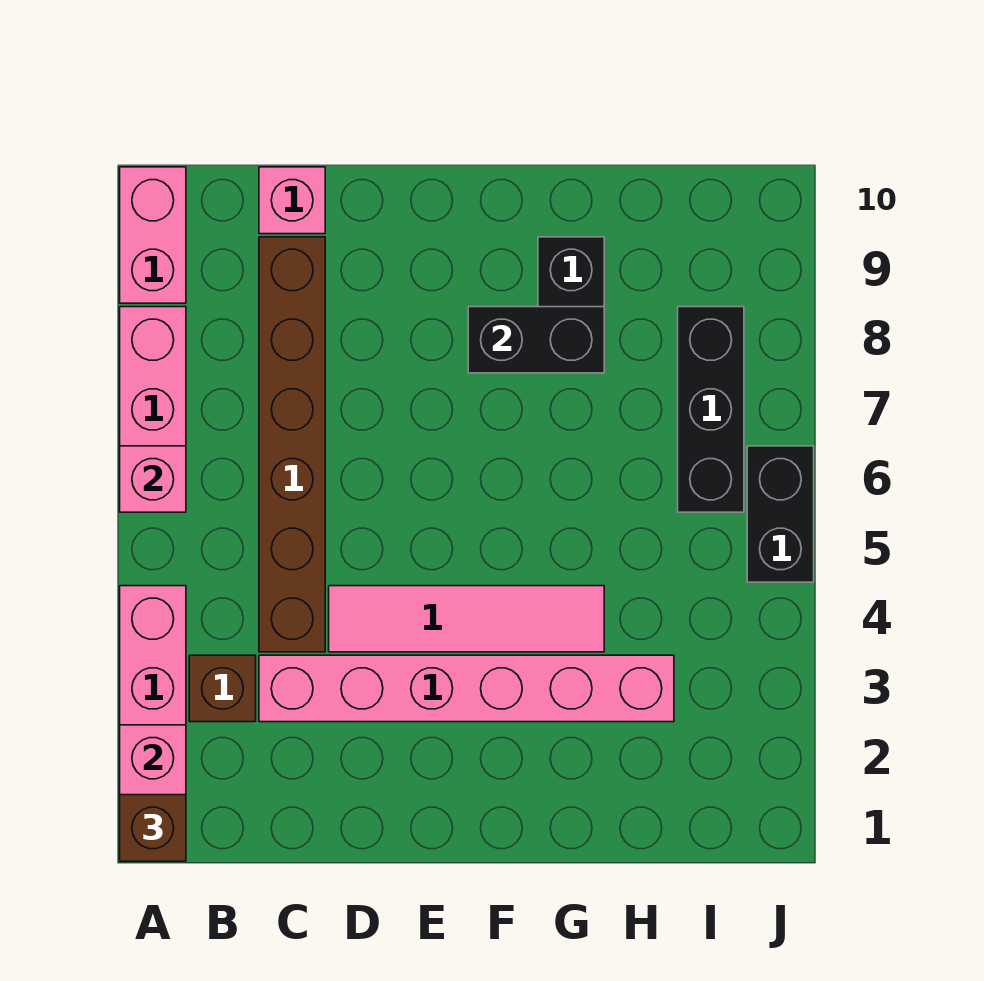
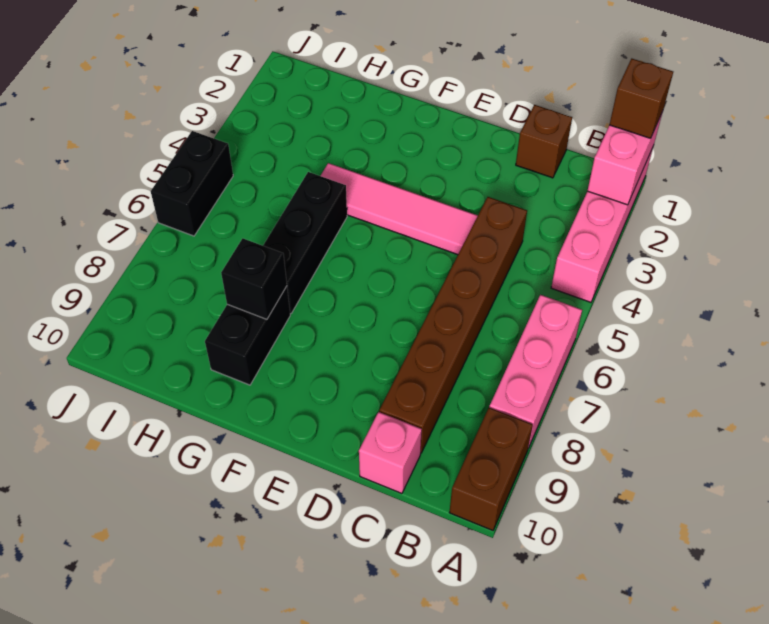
pink 1x1 brick [120,446,186,512] -> none
pink 1x2 brick [120,167,186,303] -> brown 1x2 brick [449,408,533,531]
brown 1x1 brick [189,655,256,722] -> brown 1x1 brick moved to [516,105,572,178]
pink 1x6 brick [259,655,674,722] -> none
black 1x2 brick [468,307,604,373] -> black 1x1 brick [221,238,287,319]
black 1x3 brick [678,307,744,512] -> black 1x3 brick moved to [263,172,347,314]

